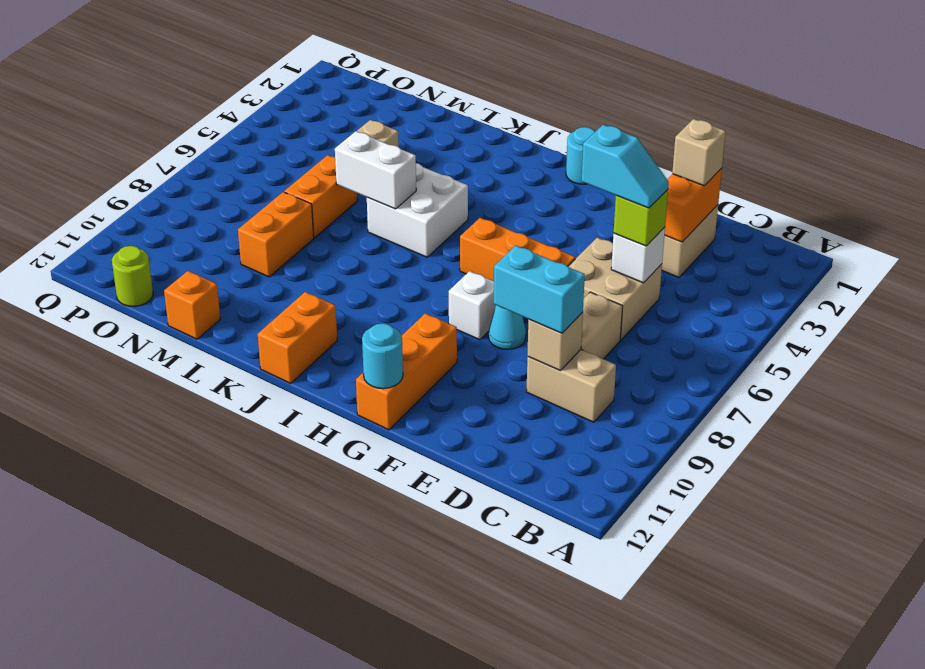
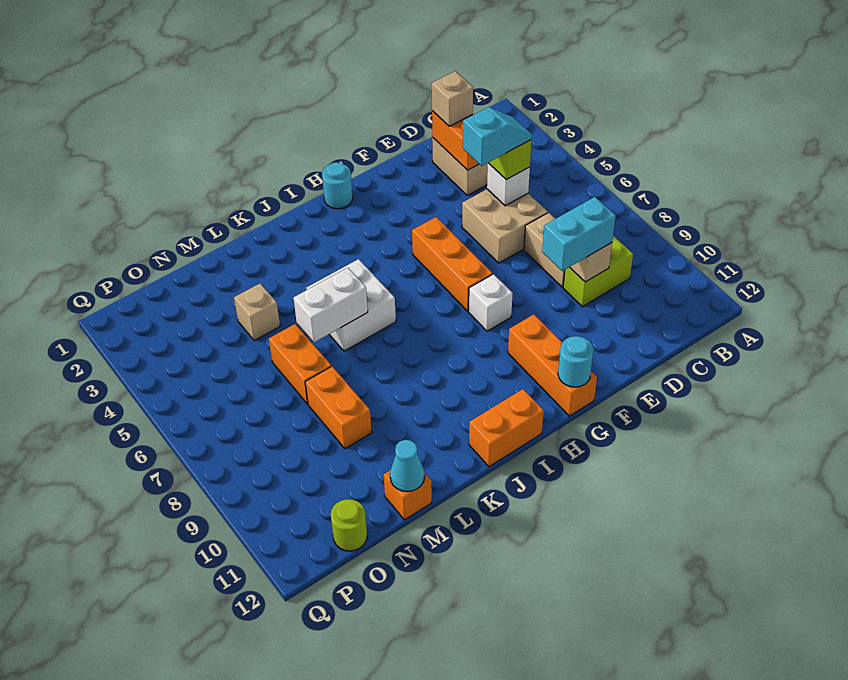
tan 1x2 brick [526,350,616,422] -> lime 1x2 brick [563,236,633,307]
orange 1x3 brick [460,218,575,281] -> orange 1x3 brick turned to [412,217,493,311]
cyan 1x1 cone [489,305,526,350] -> cyan 1x1 cone moved to [390,440,425,492]
orange 1x2 brick [258,292,337,383] -> orange 1x2 brick turned to [469,389,544,467]

